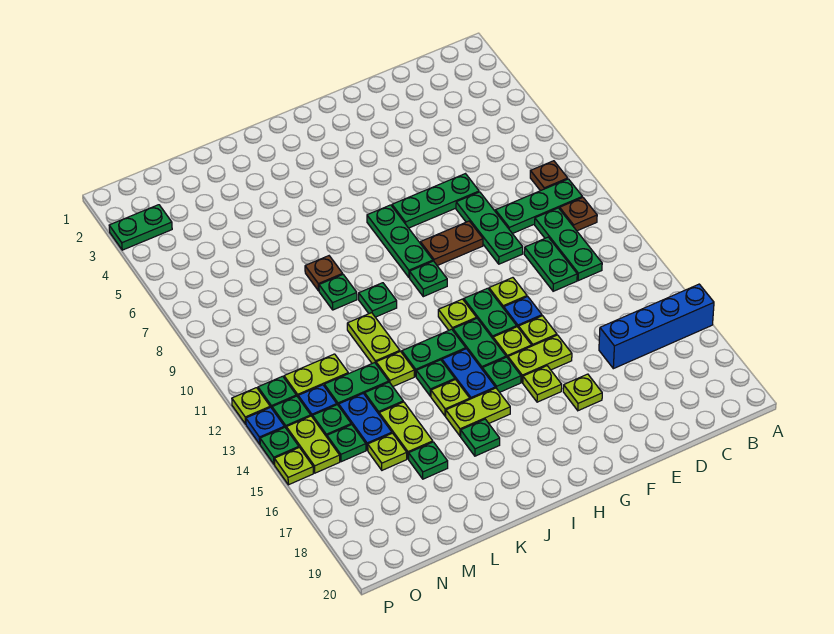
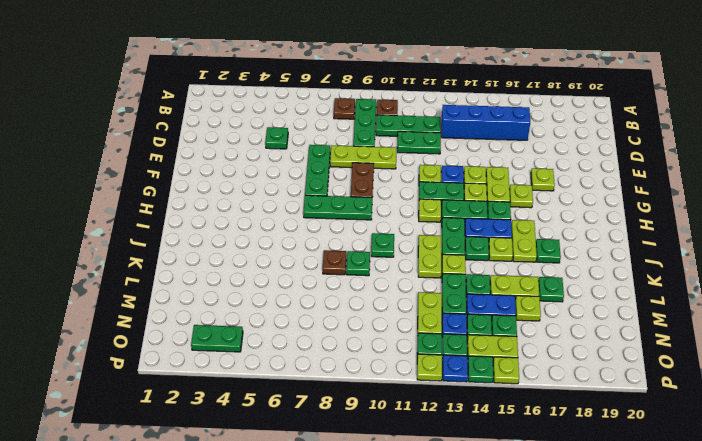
blue 1x4 brick [599,284,714,369] -> blue 1x4 brick turned to [441,105,530,140]
green 1x3 plate [456,192,523,264] -> lime 1x3 plate [330,145,397,169]
green 1x1 plate [410,261,447,297] -> green 1x1 plate moved to [265,127,288,149]
lime 1x2 plate [347,313,400,363] -> lime 1x2 plate turned to [418,235,442,278]
green 1x2 plate [109,205,172,250] -> green 1x2 plate turned to [191,325,243,352]

